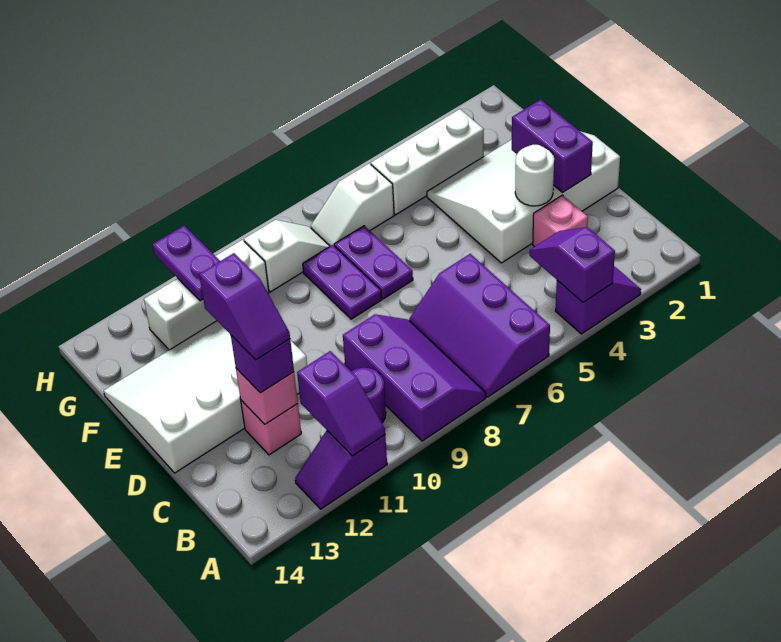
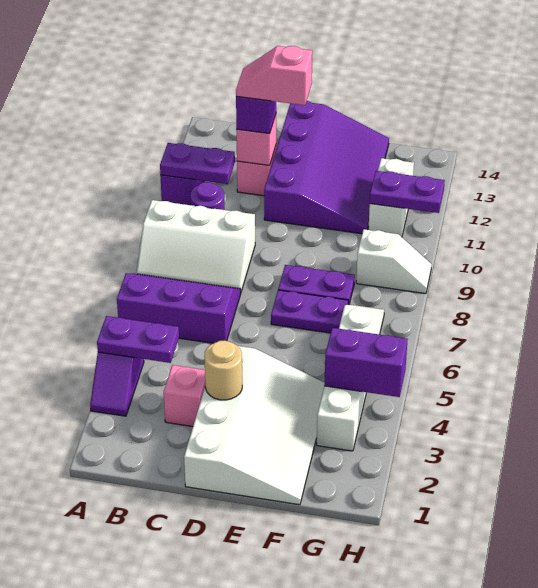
purple 1x2 slope [530,227,615,303] -> purple 1x2 plate [97,316,179,363]
purple 2x3 slope [343,314,486,441] -> white 2x3 slope [136,200,255,291]
purple 1x2 slope [297,351,385,456] -> purple 1x2 plate [160,143,235,184]
purple 1x2 slope [199,253,290,360] -> pink 1x2 slope [236,46,312,105]
purple 1x2 brick [512,99,593,193] -> purple 1x2 brick moved to [324,328,408,397]
white 1x1 round brick [515,145,554,206] -> tan 1x1 round brick [204,341,242,400]
white 3x4 slope [104,321,307,473] -> purple 3x4 slope [264,101,389,234]
white 1x2 slope [244,220,330,292] -> white 1x2 slope turned to [356,229,432,293]
white 1x3 brick [144,240,269,350] -> white 1x2 brick [368,158,414,237]

